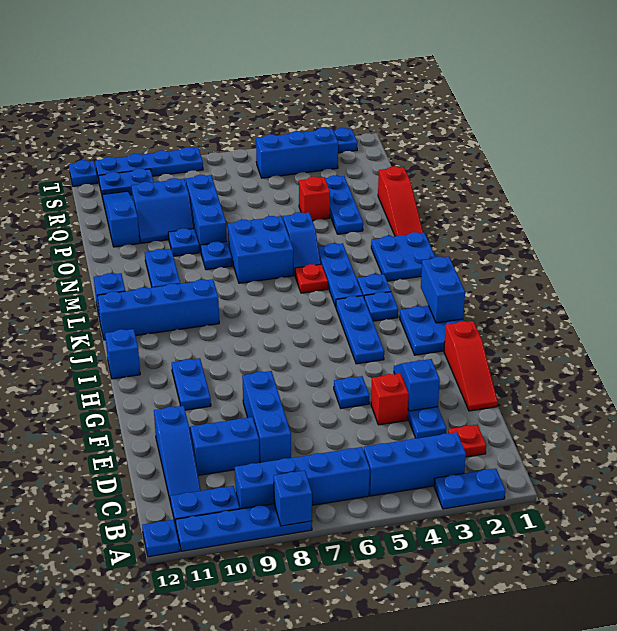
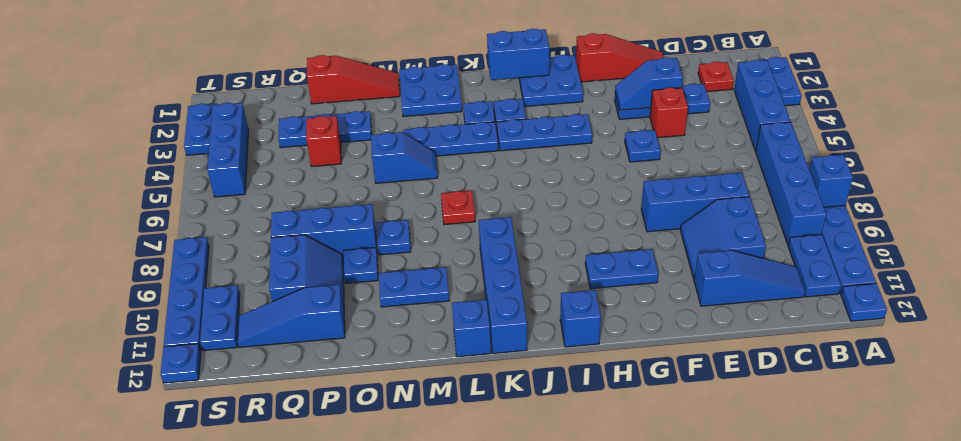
red 1x1 plate [295,264,328,293] -> red 1x1 plate moved to [441,191,475,225]
blue 2x2 brick [228,216,294,283] -> none

